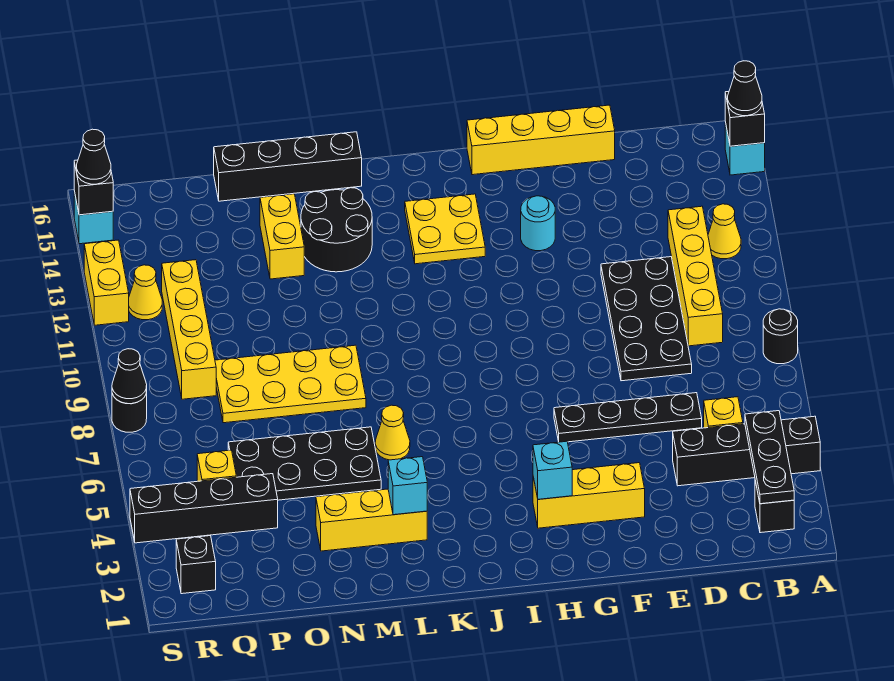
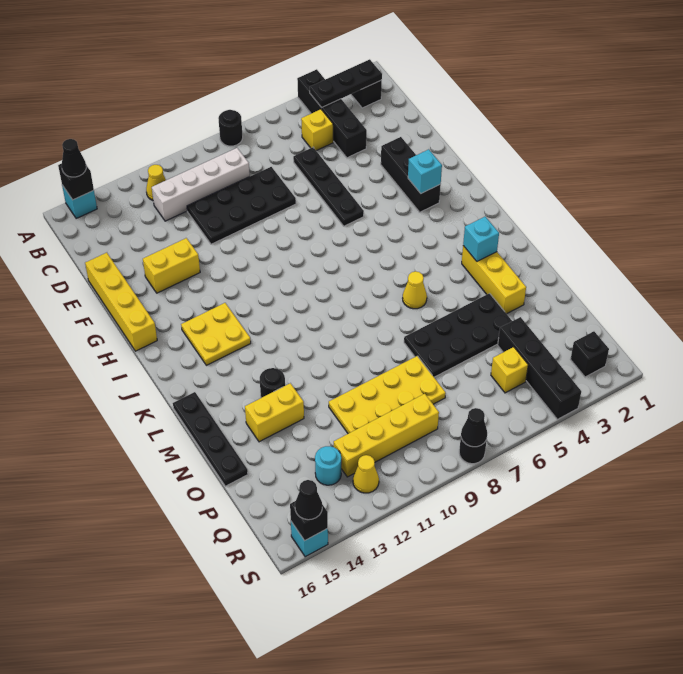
yellow 1x4 brick [668,206,723,346] -> white 1x4 brick [152,148,250,221]
yellow 1x3 brick [533,463,645,528] -> black 1x3 brick [381,137,441,212]
cyan 1x1 round brick [521,196,555,251] -> cyan 1x1 round brick moved to [315,446,341,485]
black 2x2 round brick [301,188,372,272] -> black 1x1 round brick [260,368,285,398]
black 1x4 brick [214,132,362,201] -> black 1x4 plate [173,392,248,486]
black 2x4 plate [228,427,381,500] -> black 2x4 plate turned to [404,293,512,377]
yellow 2x4 plate [215,345,366,423] -> yellow 2x4 plate turned to [329,356,446,434]
yellow 1x2 brick [84,240,129,325] -> yellow 1x2 brick moved to [143,238,200,293]

